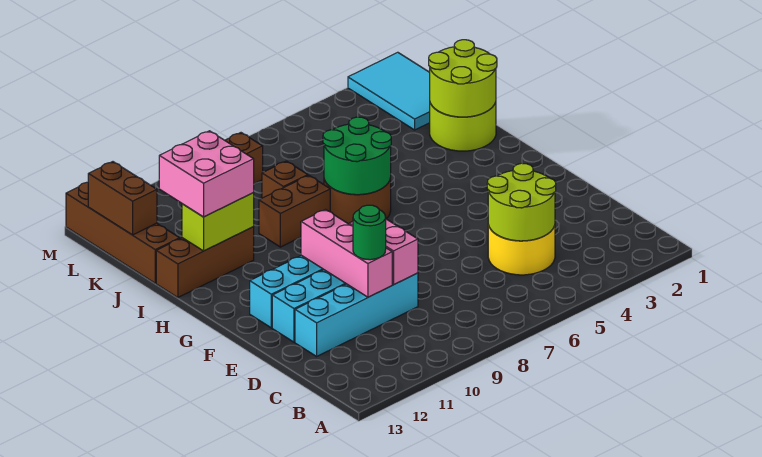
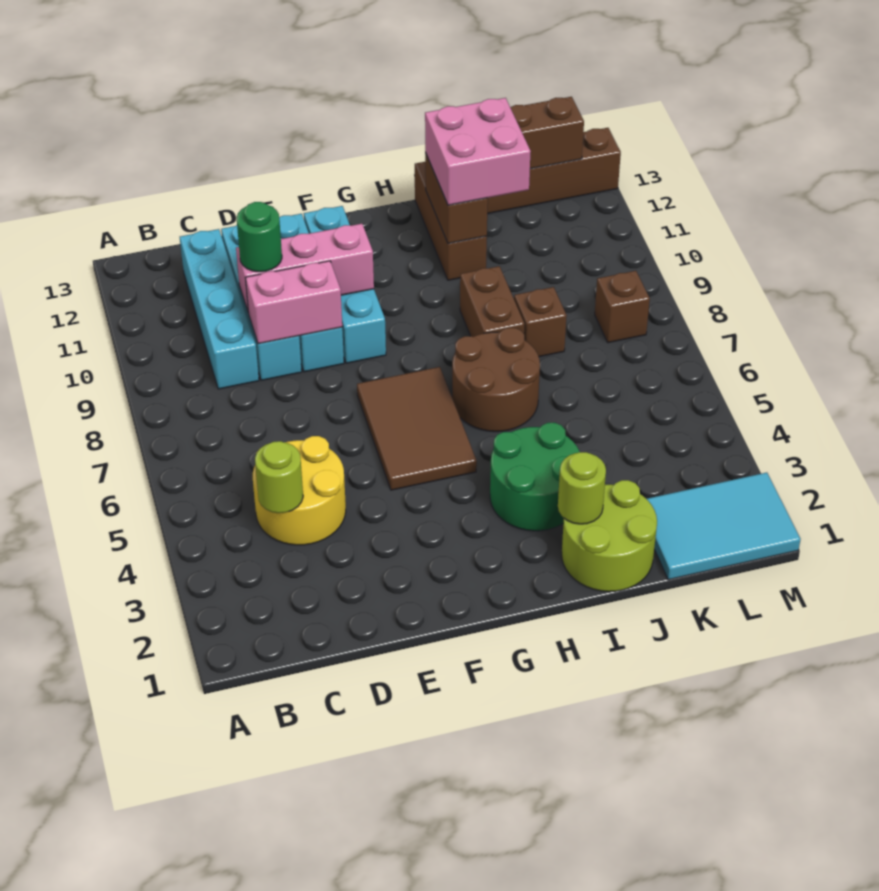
lime 2x2 round brick [487,163,556,241] -> lime 1x1 round brick [255,441,303,513]
none -> cyan 1x4 brick [180,229,259,389]
none -> brown 2x3 tile [357,367,477,490]
green 2x2 round brick [323,117,391,195] -> green 2x2 round brick moved to [490,423,580,531]
lime 2x2 round brick [429,40,497,117] -> lime 1x1 round brick [558,452,606,524]
lime 1x2 brick [182,193,254,251] -> brown 1x2 brick [425,153,488,243]

